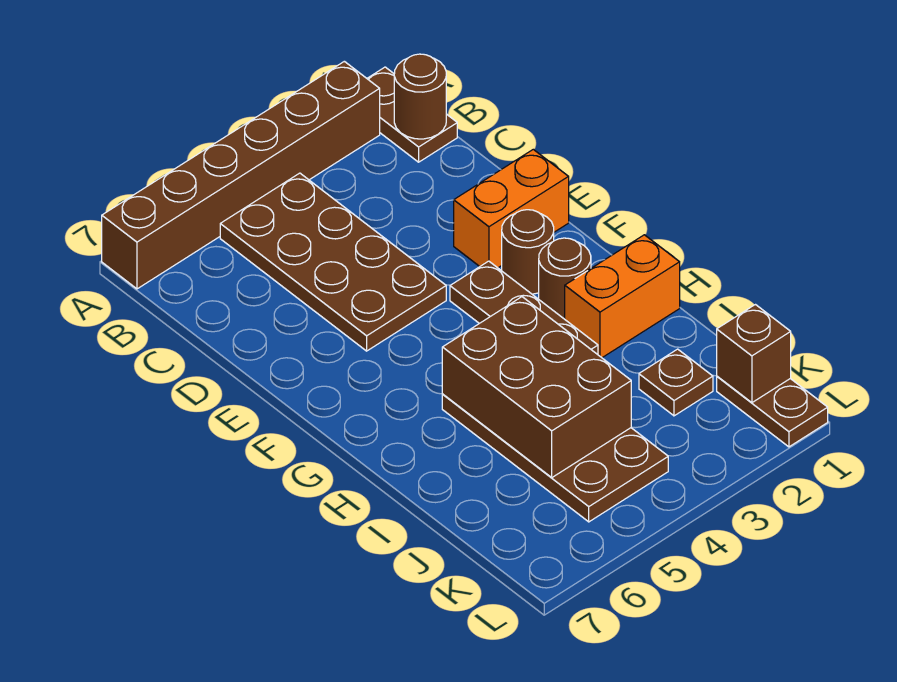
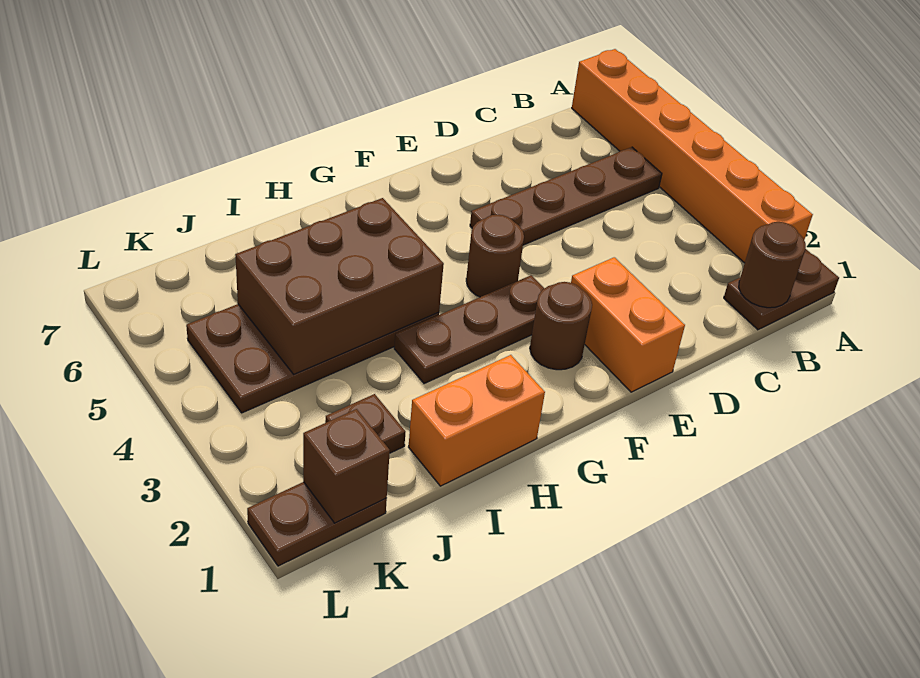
brown 1x6 brick [102,61,380,289] -> orange 1x6 brick [572,49,813,263]
brown 2x4 plate [220,173,446,351] -> brown 1x4 plate [470,147,662,245]
brown 1x1 round brick [539,238,591,319] -> brown 1x1 round brick moved to [466,215,524,297]
orange 1x2 brick [565,235,680,358] -> orange 1x2 brick turned to [409,355,545,486]

